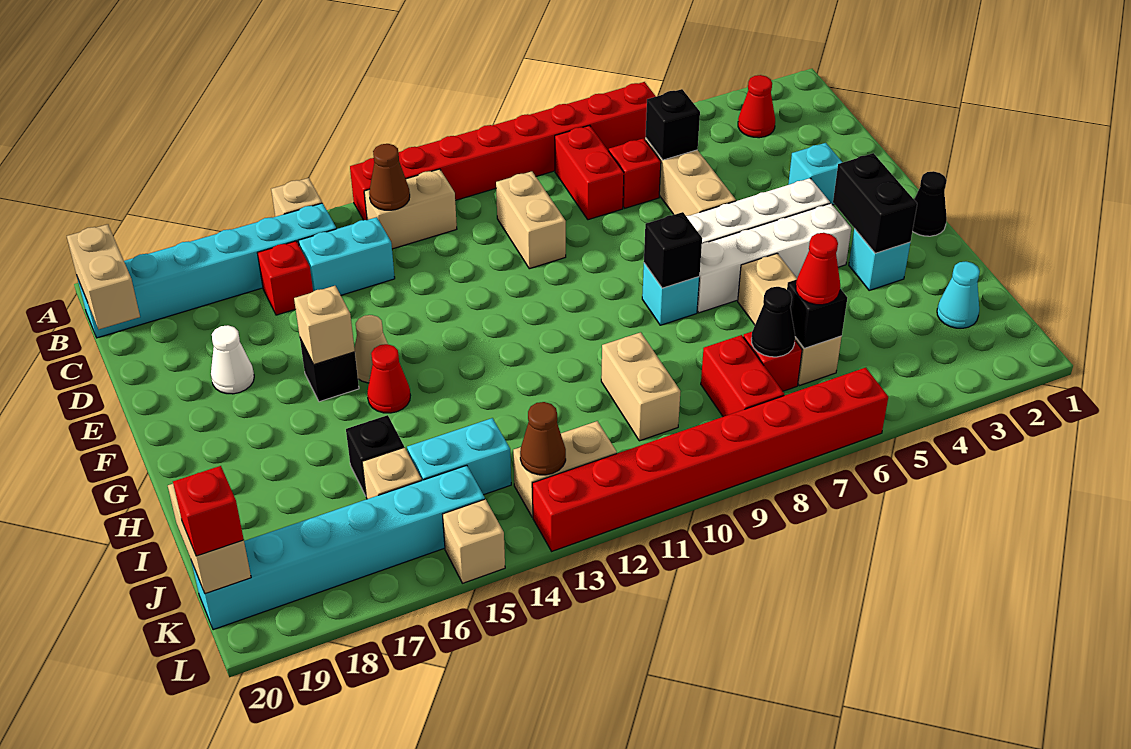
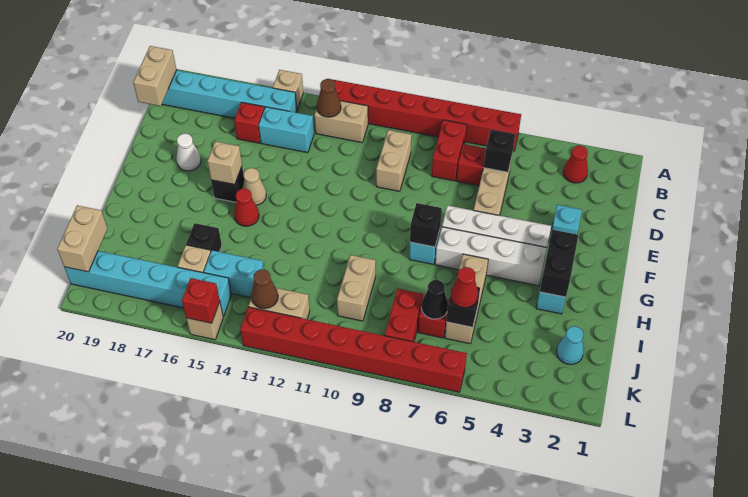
black 1x1 cone [913,171,947,236] -> none
red 1x1 brick [173,466,244,556] -> red 1x1 brick moved to [182,278,220,323]

